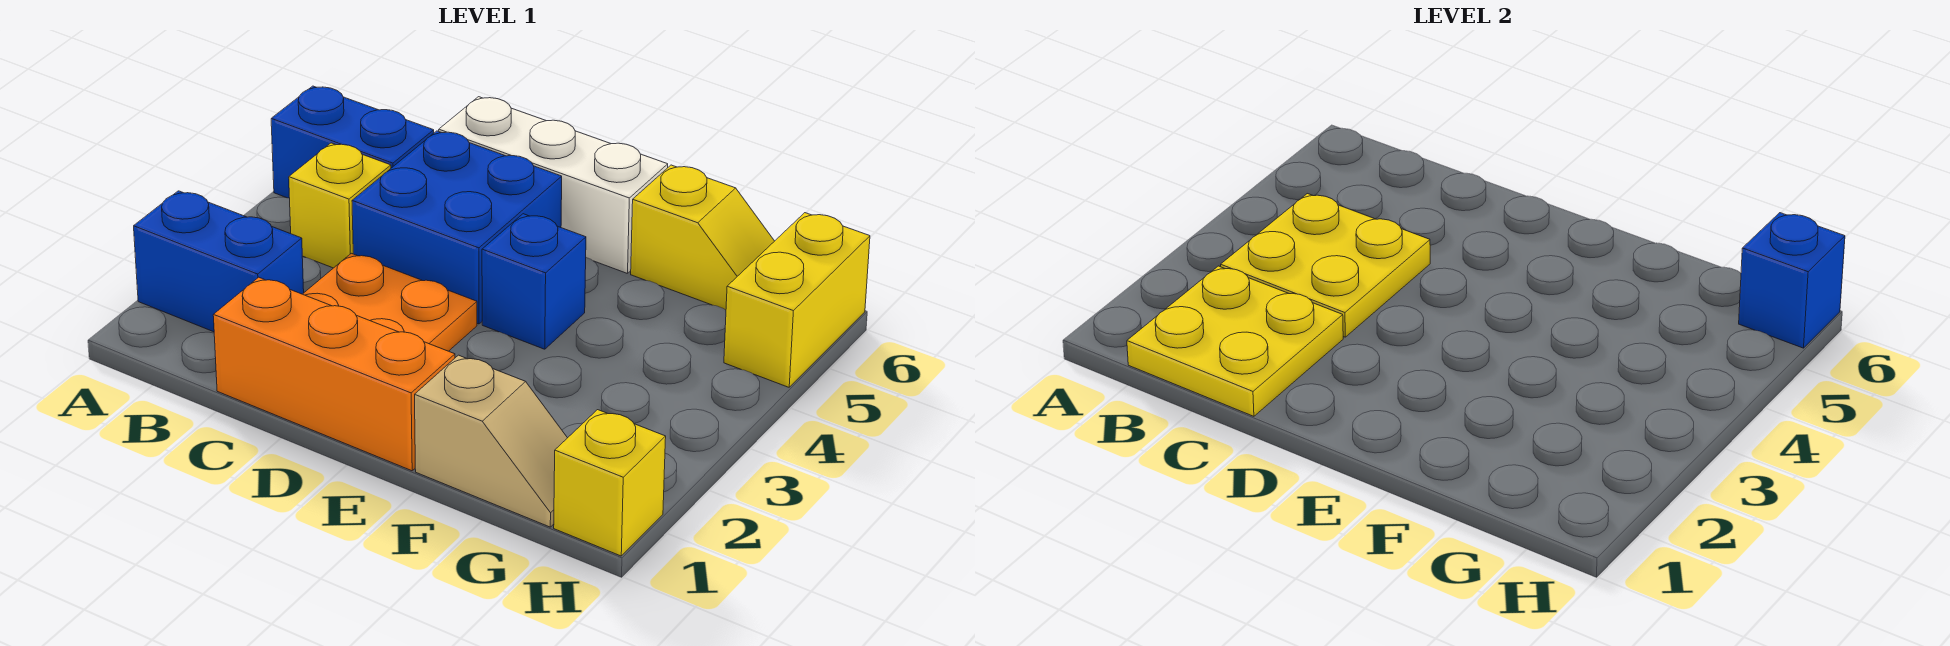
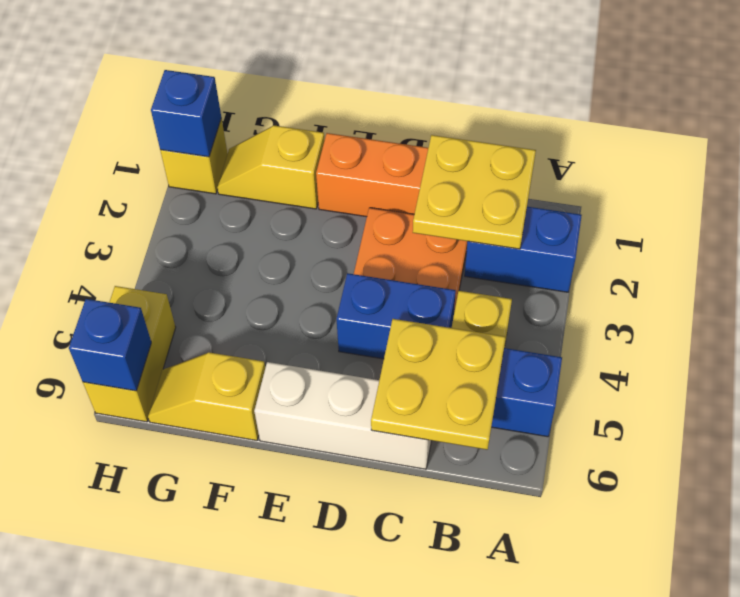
yellow 2x2 plate [1221,194,1430,337] -> yellow 2x2 plate moved to [371,319,506,450]
blue 2x2 brick [352,131,562,324] -> blue 1x2 brick [337,273,456,359]
blue 1x1 brick [482,214,586,349] -> blue 1x1 brick moved to [151,70,221,157]
tan 1x2 slope [415,355,567,527] -> yellow 1x2 slope [217,125,325,209]

